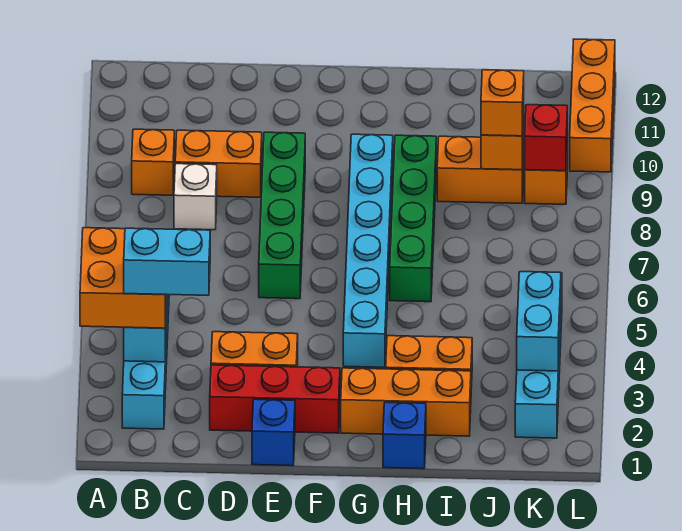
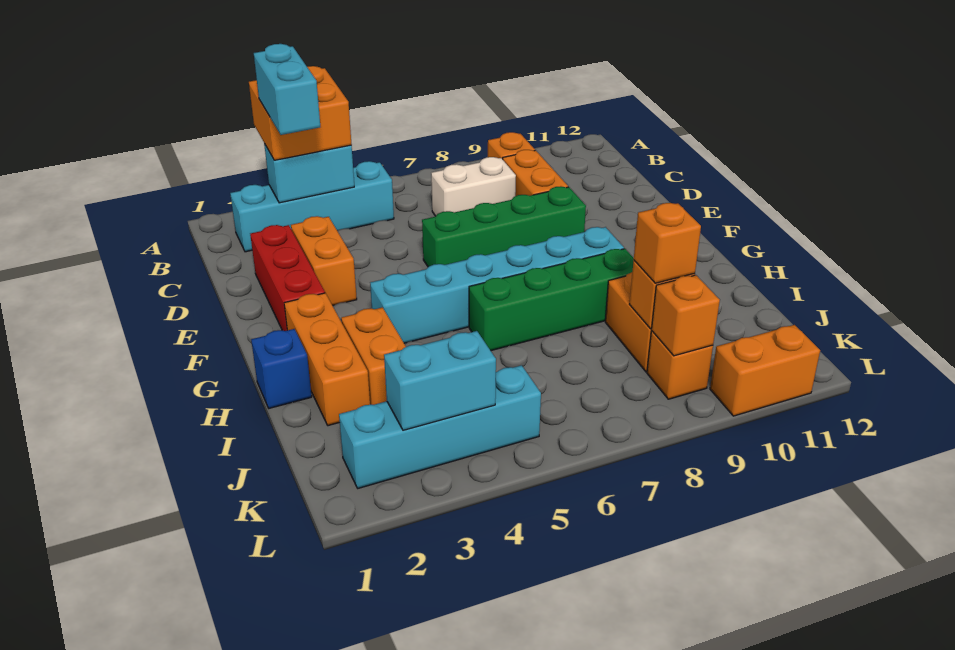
white 1x1 brick [174,164,217,230] -> white 1x2 brick [431,157,516,216]
blue 1x1 brick [252,399,295,466] -> none
red 1x1 brick [525,105,567,171] -> orange 1x1 brick [652,275,720,356]
orange 1x3 brick [570,39,615,172] -> orange 1x2 brick [710,325,820,416]

